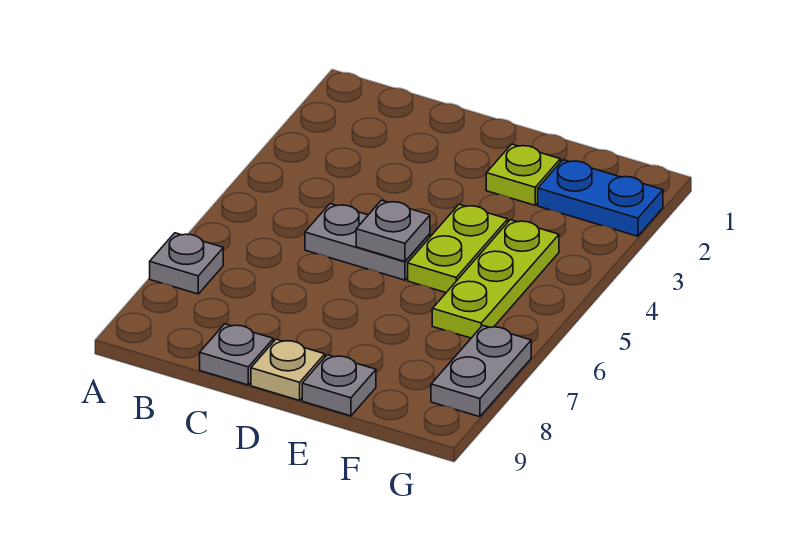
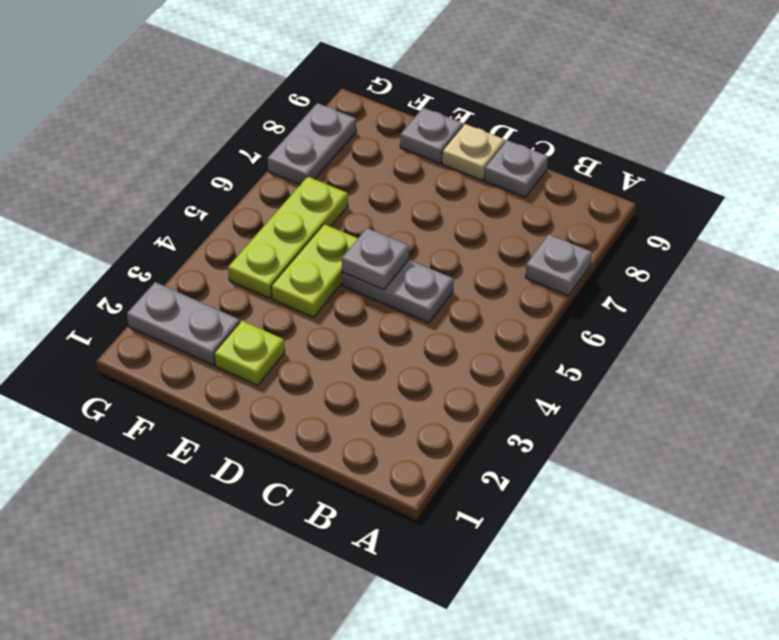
blue 1x2 plate [538,160,663,236] -> grey 1x2 plate [127,282,240,365]

